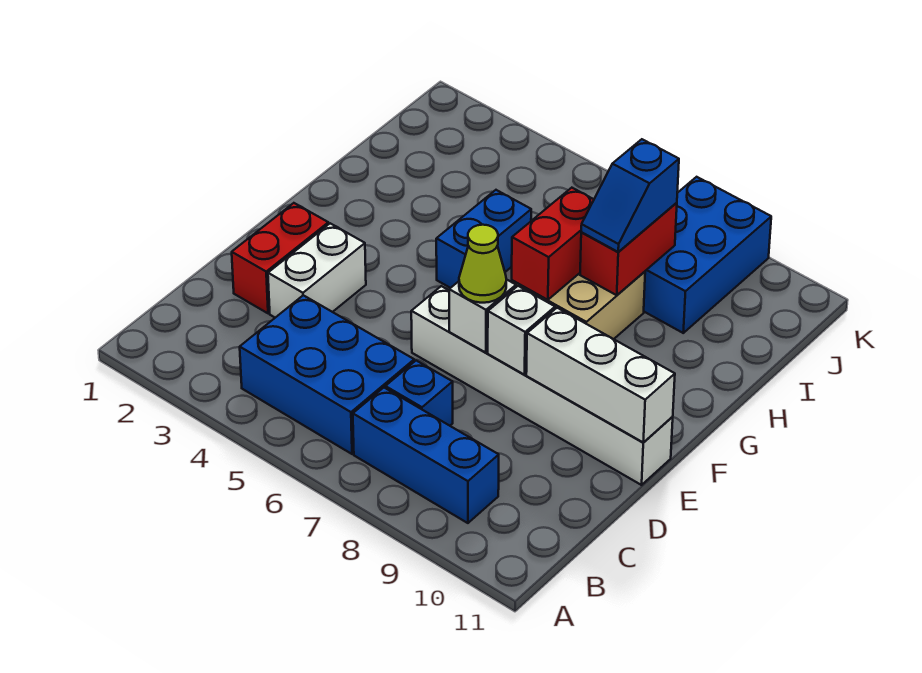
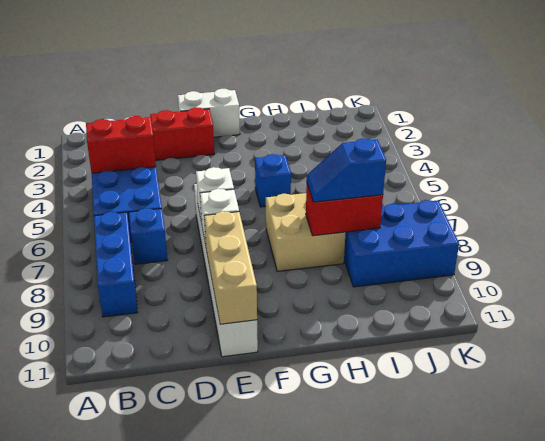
white 1x2 brick [268,223,366,318] -> white 1x2 brick moved to [178,89,240,137]
lime 1x1 cone [459,225,506,303] -> none
white 1x3 brick [526,308,675,443] -> tan 1x3 brick [204,211,257,324]
blue 1x2 brick [436,190,531,288] -> blue 1x1 brick [255,154,291,207]
red 1x2 brick [512,188,594,300] -> red 1x2 brick moved to [86,116,156,173]

